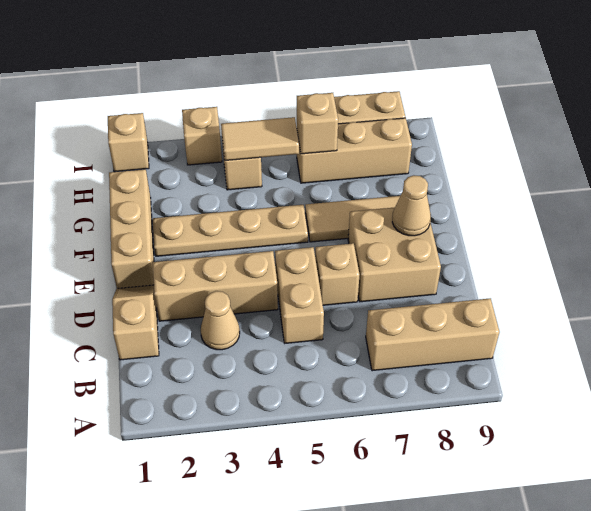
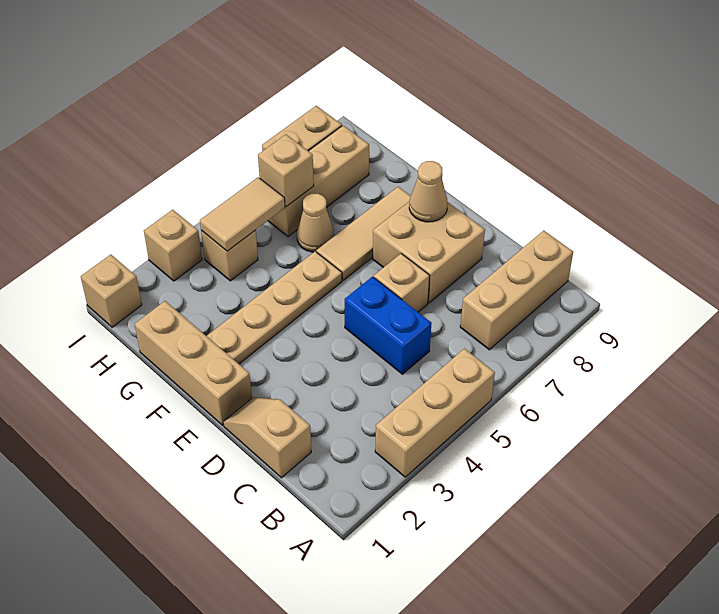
tan 1x1 cone [200,291,240,350] -> tan 1x1 cone moved to [297,194,334,252]
tan 1x2 brick [275,247,324,343] -> blue 1x2 brick [345,277,432,374]
tan 1x3 brick [153,251,278,321] -> tan 1x3 brick moved to [375,349,495,477]

